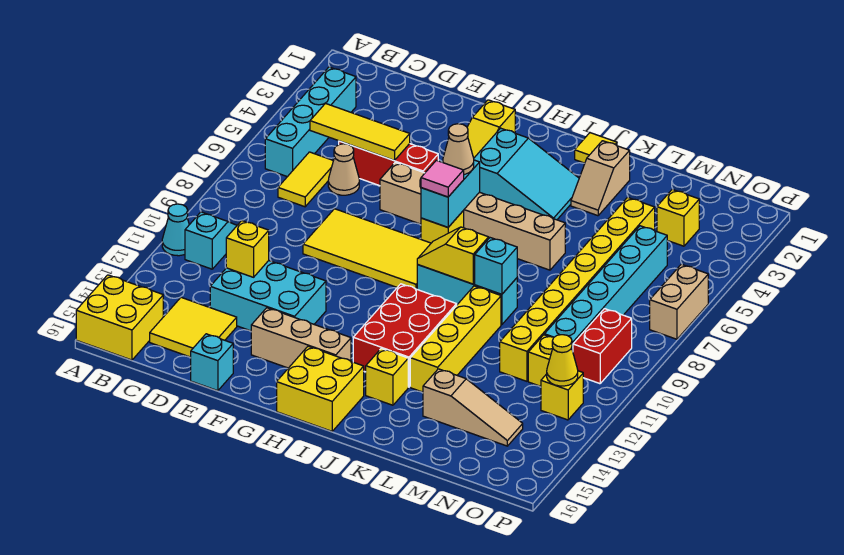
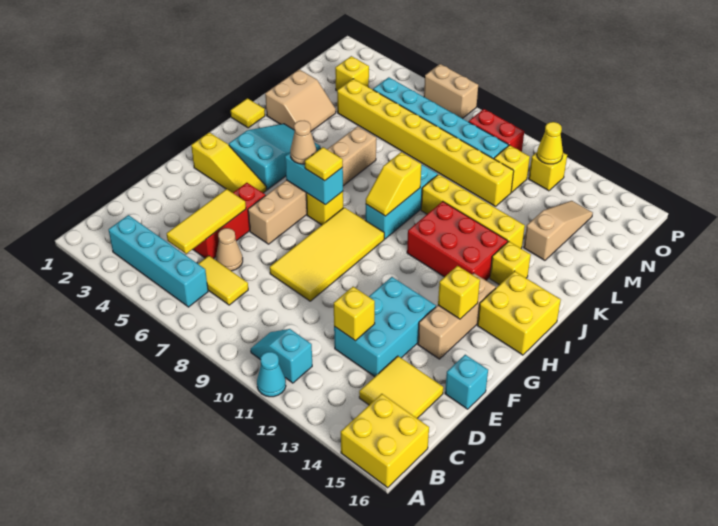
none -> yellow 1x1 brick [438,266,480,319]
pink 1x1 tile [421,160,464,197] -> yellow 1x1 tile [305,147,343,181]
tan 1x2 slope [571,141,630,216] -> tan 2x2 slope [265,69,336,131]
cyan 1x1 brick [475,238,517,294] -> none

